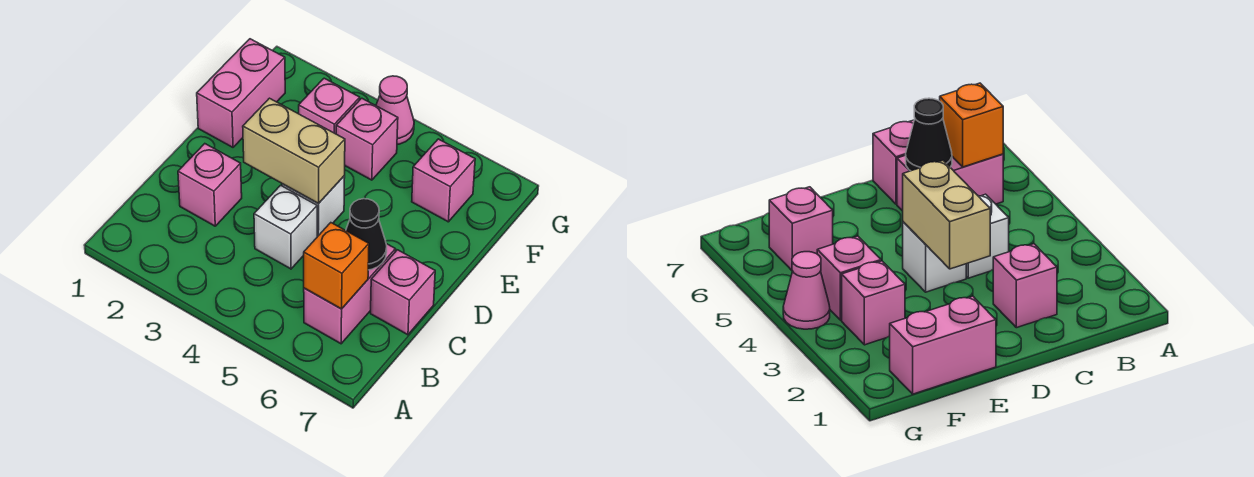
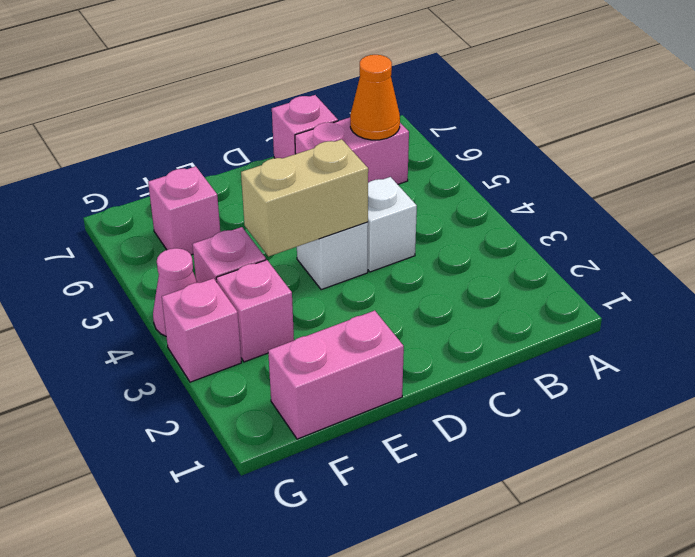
orange 1x1 brick [304,223,369,309] -> orange 1x1 cone [350,55,400,140]
pink 1x1 brick [178,144,242,226] -> pink 1x1 brick moved to [162,278,241,382]
black 1x1 cone [346,199,387,270] -> none
tan 1x2 brick [243,98,345,204] -> tan 1x2 brick turned to [241,139,368,256]

